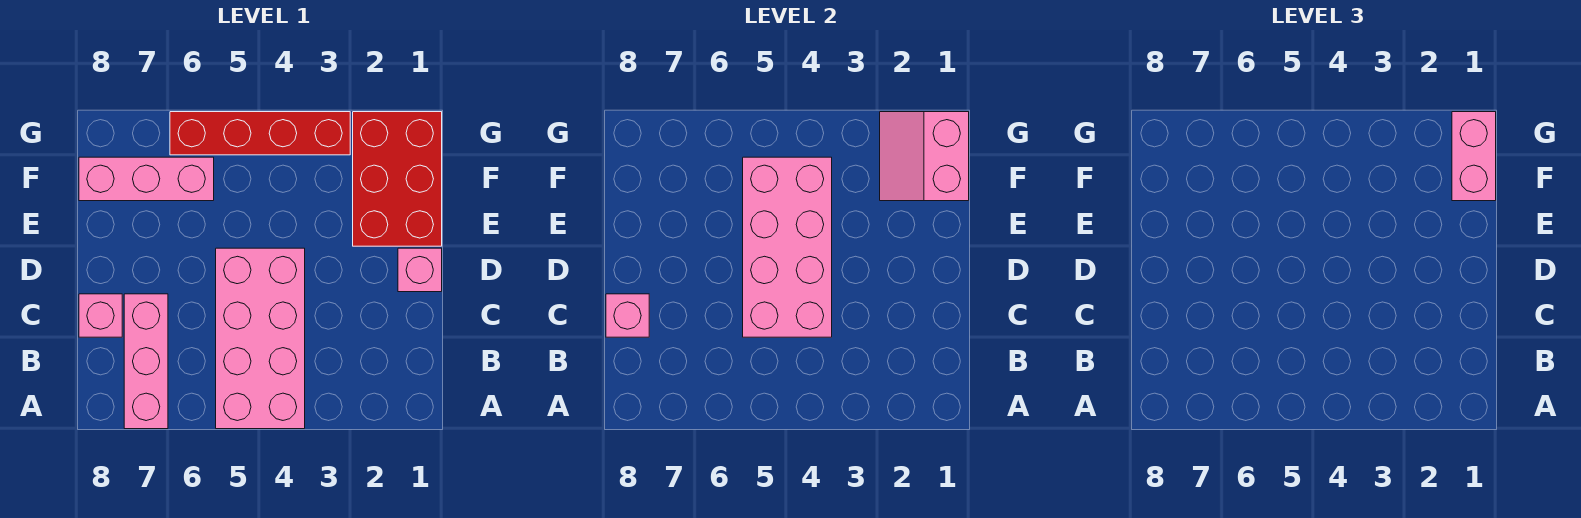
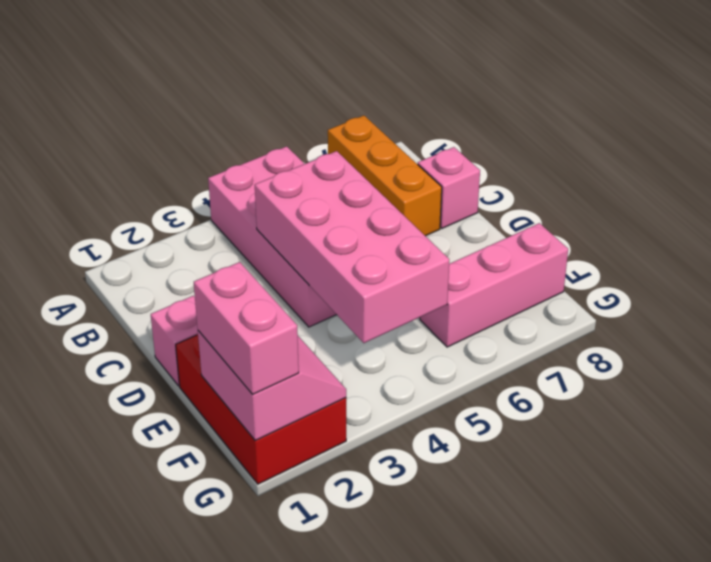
pink 1x3 brick [124,294,168,429] -> orange 1x3 brick [328,116,442,236]
pink 1x1 brick [606,294,649,337] -> none
red 1x4 brick [170,112,350,155] -> none

